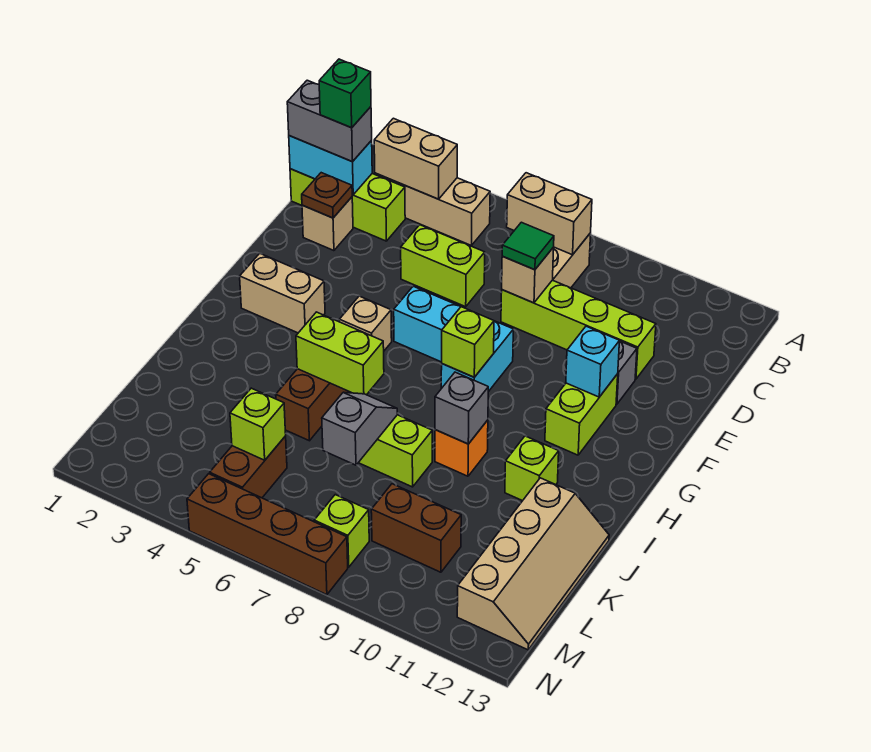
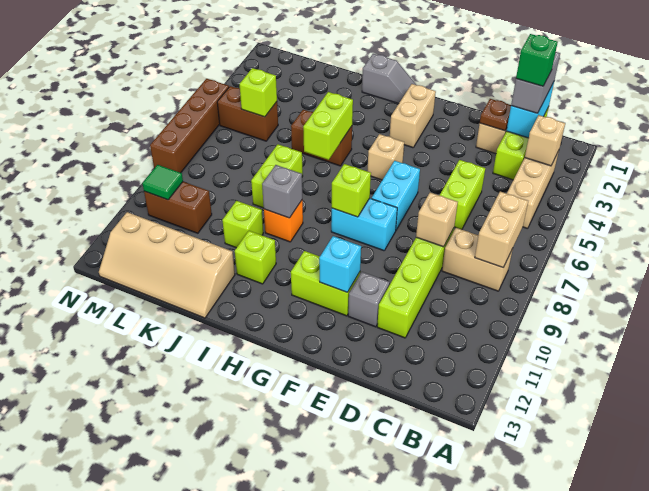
tan 1x2 brick [374,118,457,199] -> tan 1x1 brick [525,115,565,166]
green 1x1 tile [502,222,554,270] -> green 1x1 tile moved to [142,165,183,200]
grey 1x2 slope [322,392,398,465] -> grey 1x2 slope moved to [362,54,416,104]
brown 1x2 brick [371,484,461,572] -> brown 1x2 brick turned to [144,182,212,233]
lime 1x1 brick [314,495,369,567] -> lime 1x1 brick moved to [222,201,263,248]

